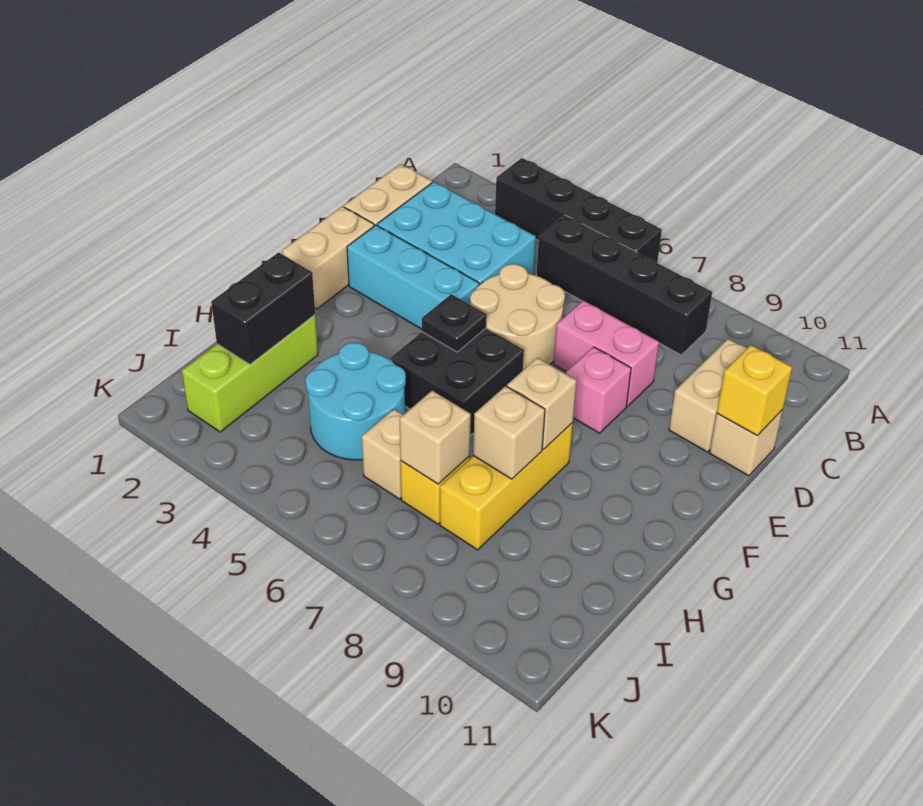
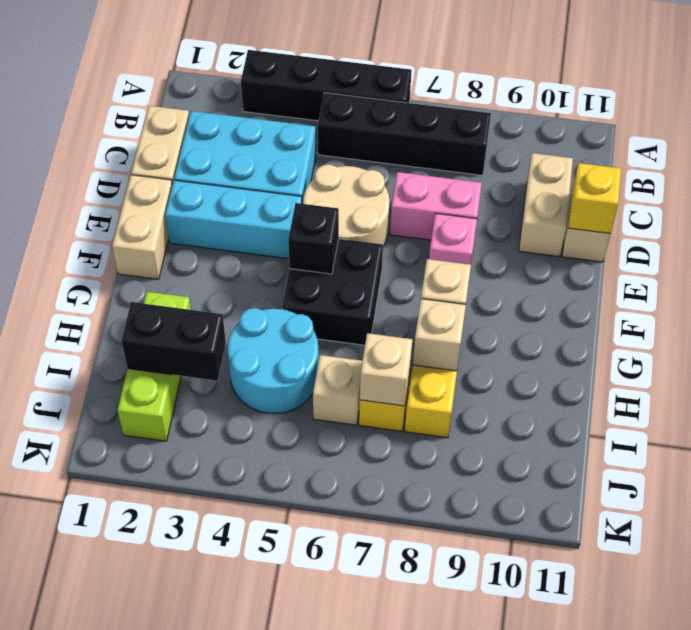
black 1x1 plate [422,294,487,352] -> black 1x1 brick [288,203,339,274]
black 1x2 brick [211,252,315,364] -> black 1x2 brick turned to [122,302,226,381]

